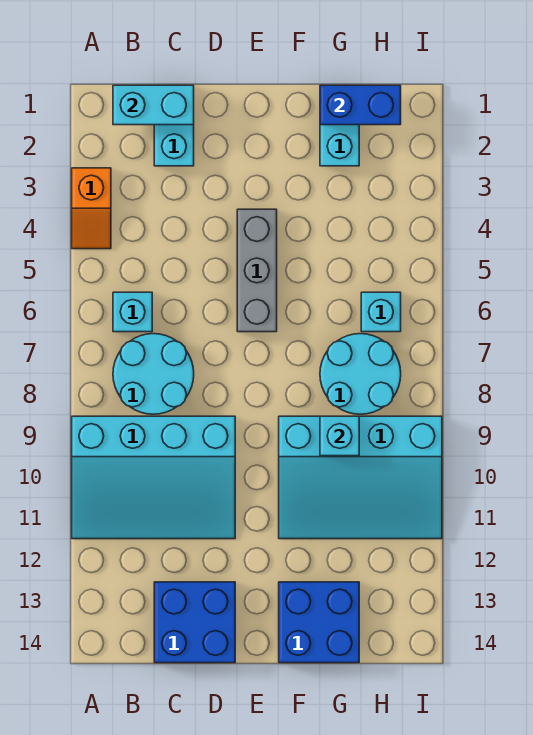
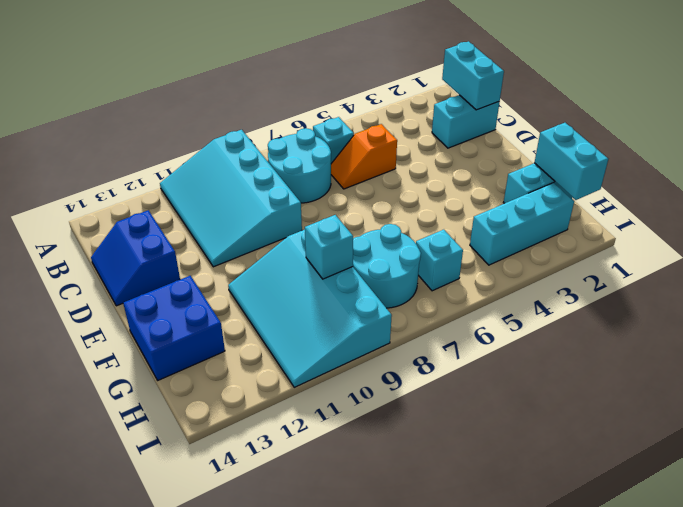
orange 1x2 slope [72,168,111,249] -> orange 1x2 slope moved to [331,124,397,189]
blue 2x2 brick [154,582,235,663] -> blue 2x2 slope [91,210,180,306]
grey 1x3 brick [237,209,277,332] -> none
blue 1x2 brick [320,85,401,125] -> cyan 1x2 brick [534,123,608,200]
none -> cyan 1x3 brick [470,183,574,265]

